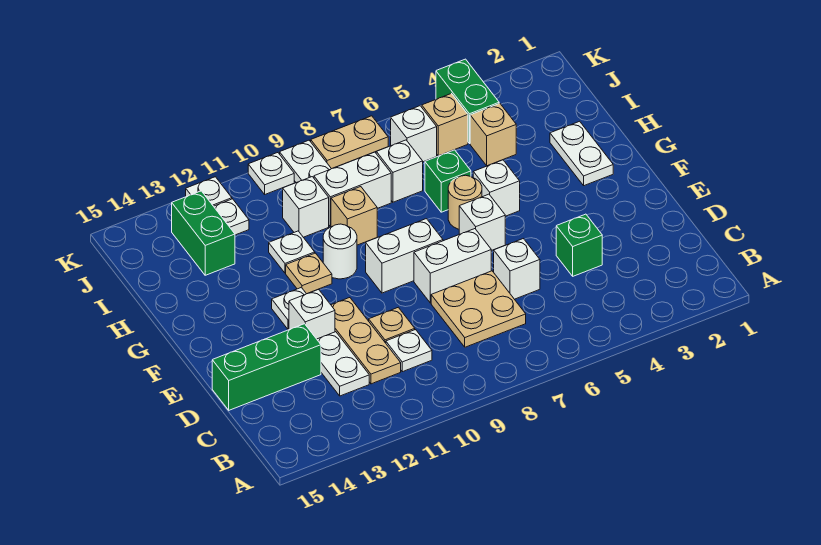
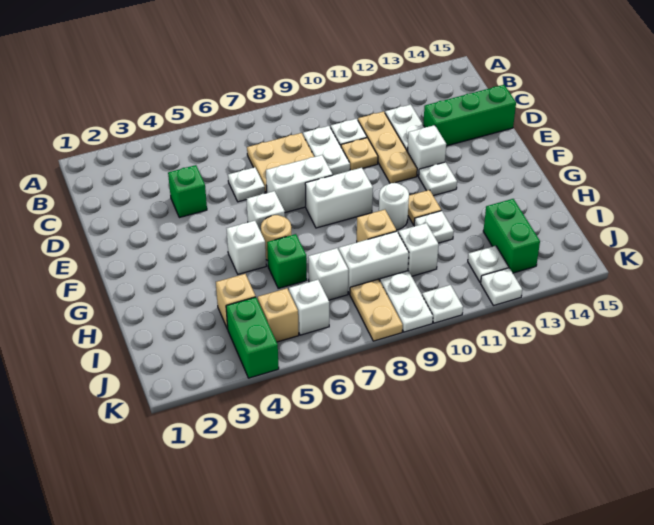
white 1x1 brick [494,239,540,299] -> white 1x1 plate [228,167,265,202]
white 1x2 plate [550,121,613,186] -> white 1x2 plate moved to [303,126,350,175]
tan 1x2 plate [311,116,388,169] -> tan 1x2 plate turned to [350,279,403,341]

